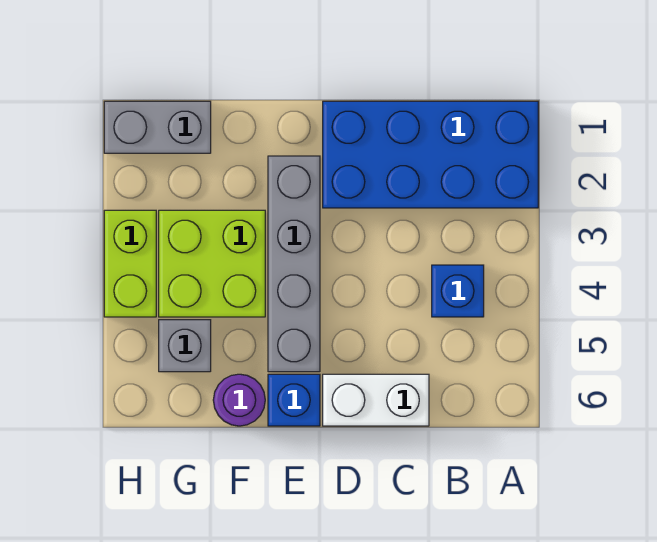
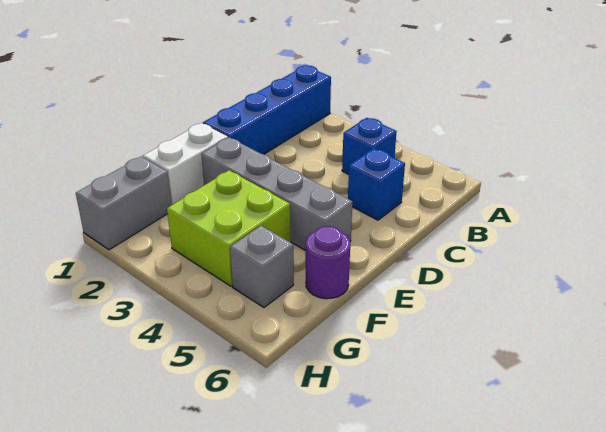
blue 2x4 brick [323,101,538,208] -> blue 1x4 brick [203,65,331,154]
white 1x2 brick [323,374,429,426] -> white 1x2 brick moved to [143,123,228,205]
blue 1x1 brick [268,374,320,426] -> blue 1x1 brick moved to [348,148,405,220]
lime 1x2 brick [104,210,156,317] -> none

